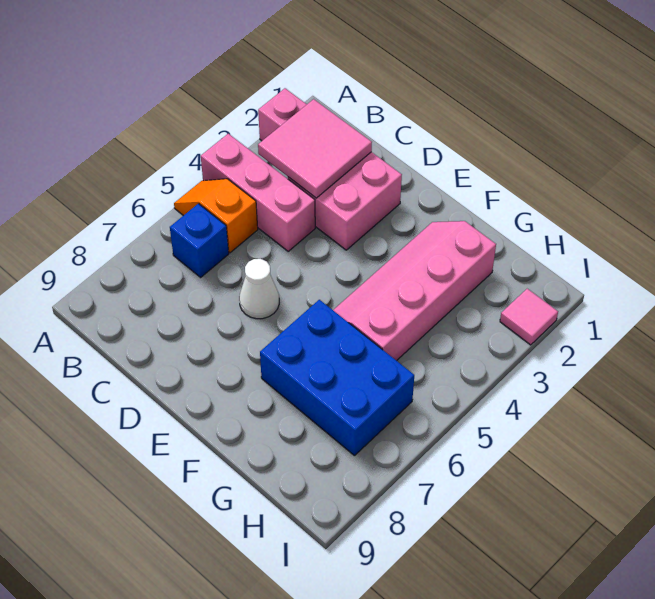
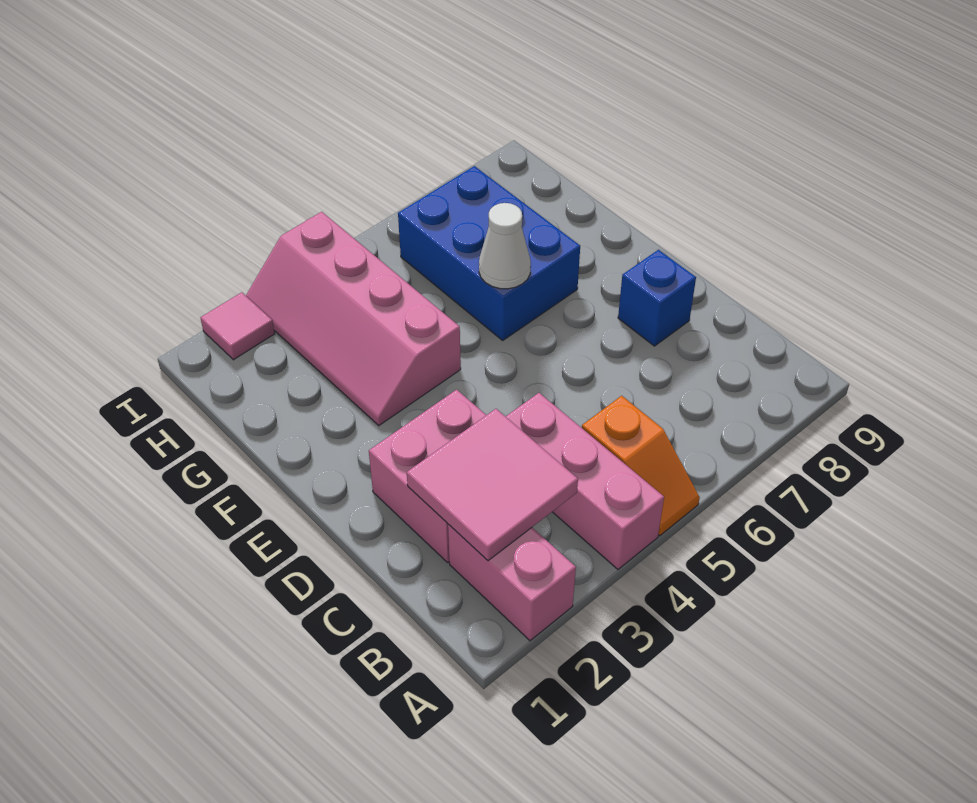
blue 1x1 brick [170,204,229,277] -> blue 1x1 brick moved to [618,250,696,346]
white 1x1 cone [239,259,279,319] -> white 1x1 cone moved to [479,203,531,289]
pink 2x4 slope [333,221,496,361] -> pink 2x4 slope turned to [246,212,461,425]

